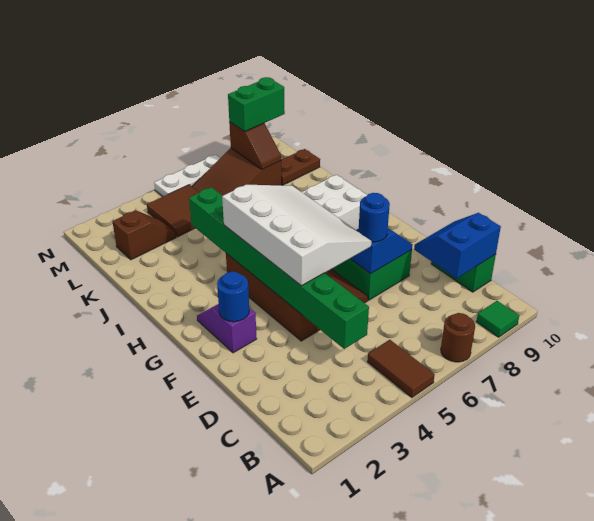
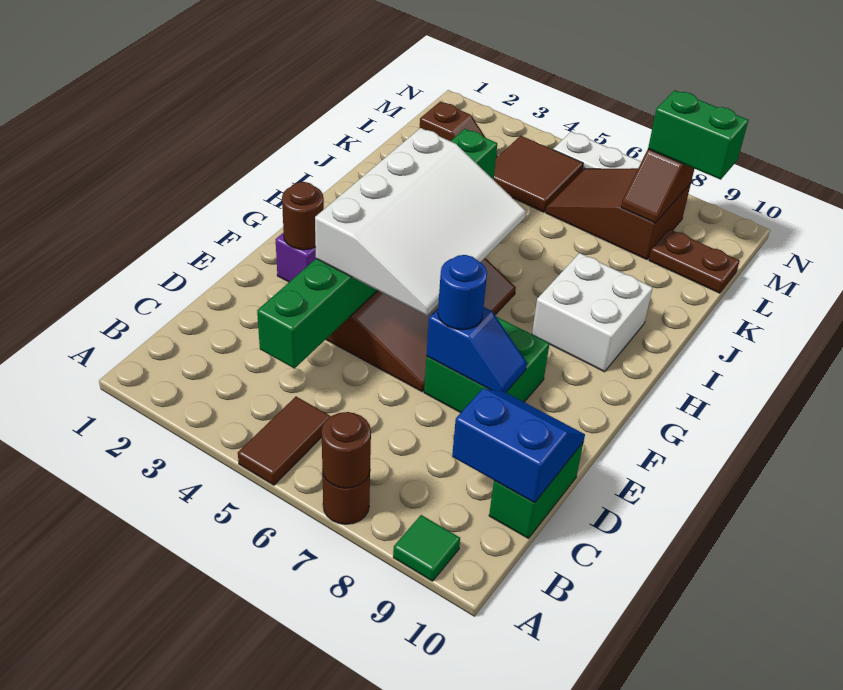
none -> brown 1x1 round brick [322,412,371,488]
blue 1x1 round brick [217,272,249,322] -> brown 1x1 round brick [282,182,324,250]

